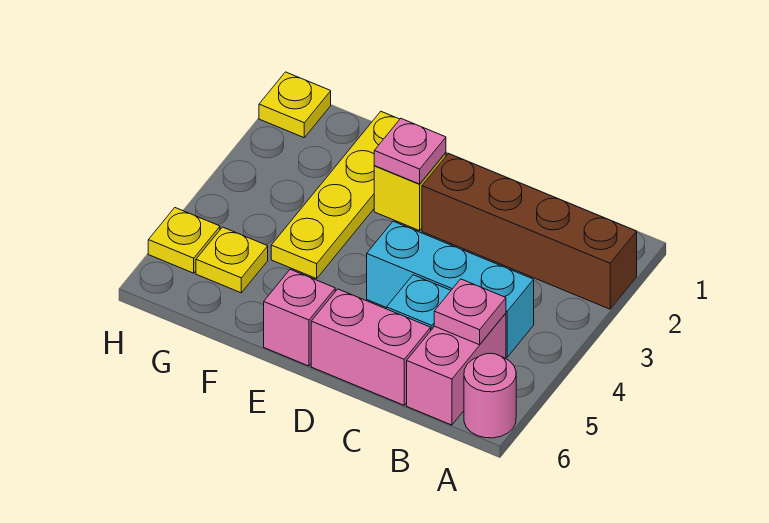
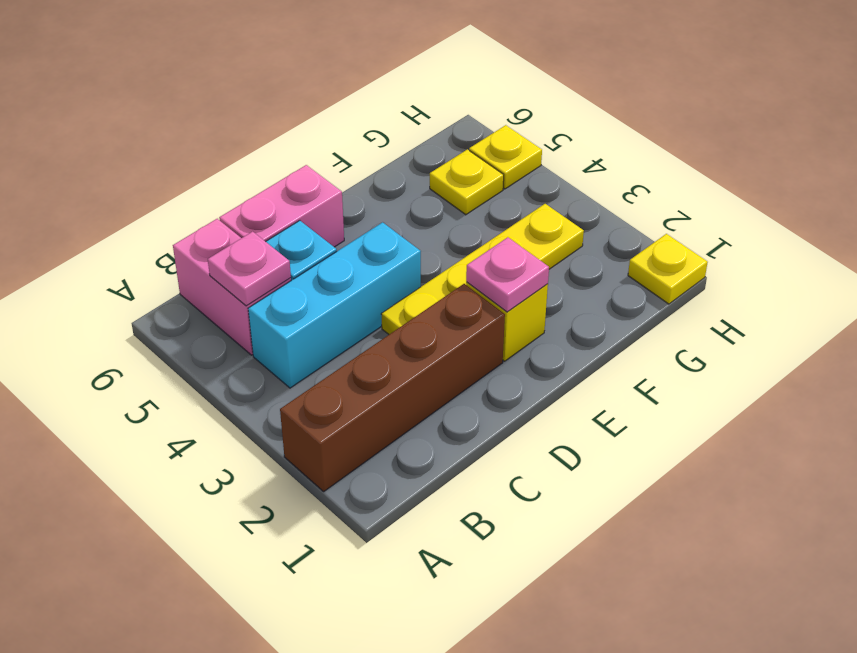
pink 1x1 round brick [464,353,516,438] -> none
pink 1x1 brick [264,269,335,366] -> none
yellow 1x4 plate [271,112,400,279] -> yellow 1x4 plate turned to [381,204,584,334]

